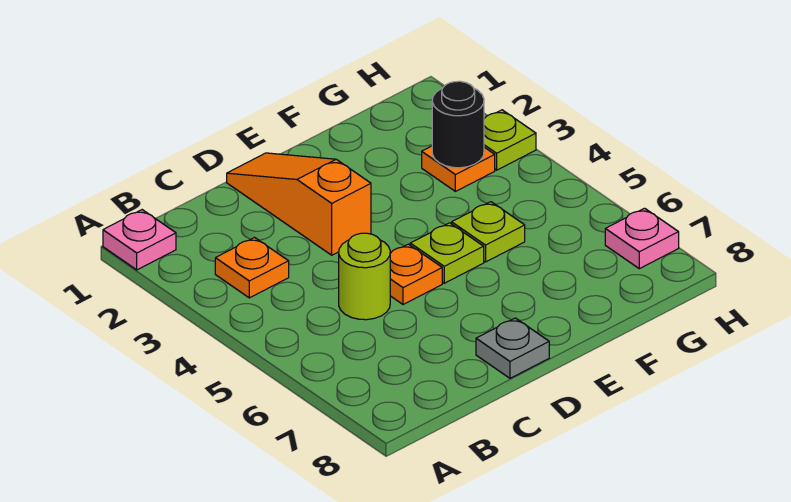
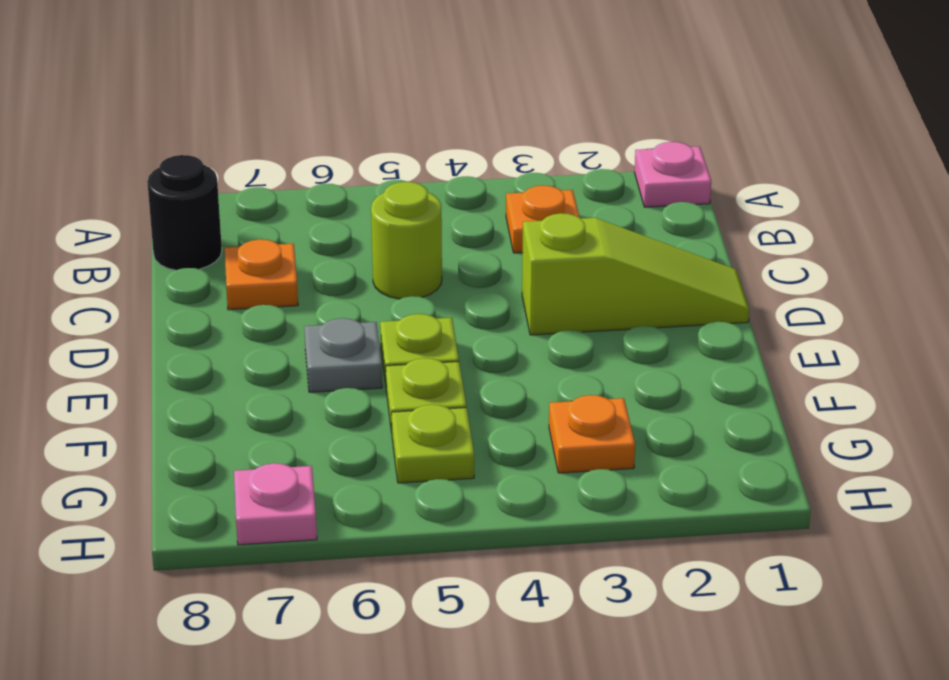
orange 1x3 slope [227,153,371,255] -> lime 1x3 slope [522,213,749,335]
orange 1x1 plate [390,244,442,305] -> orange 1x1 plate moved to [225,239,298,310]
grey 1x1 plate [476,318,549,378] -> grey 1x1 plate moved to [304,318,382,392]
black 1x1 round brick [432,81,484,168] -> black 1x1 round brick moved to [147,155,222,270]
lime 1x1 plate [484,110,536,170] -> lime 1x1 plate moved to [391,405,474,483]

